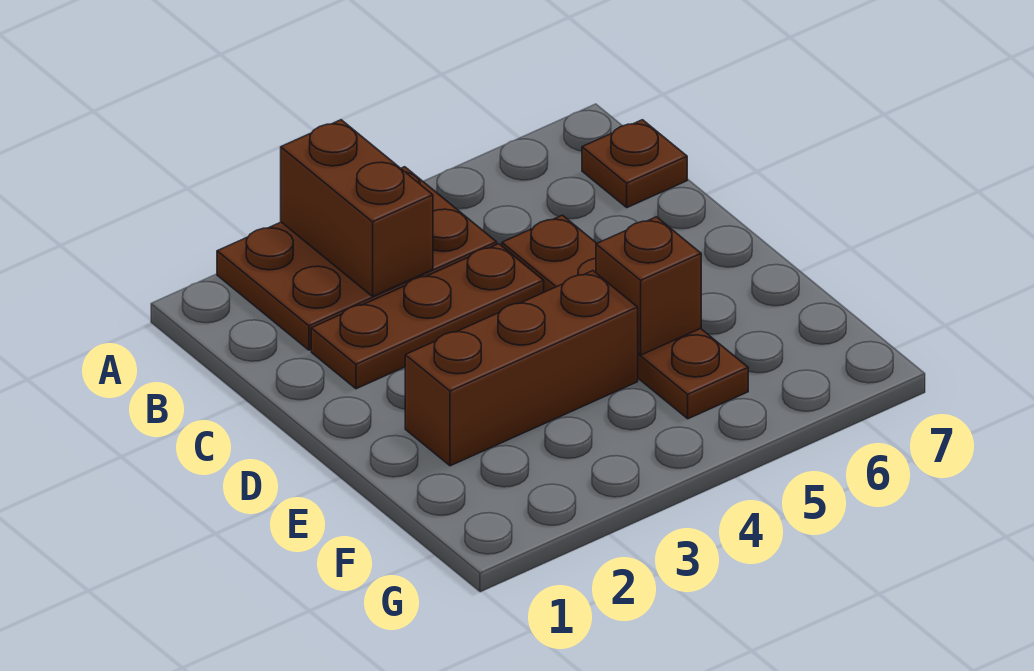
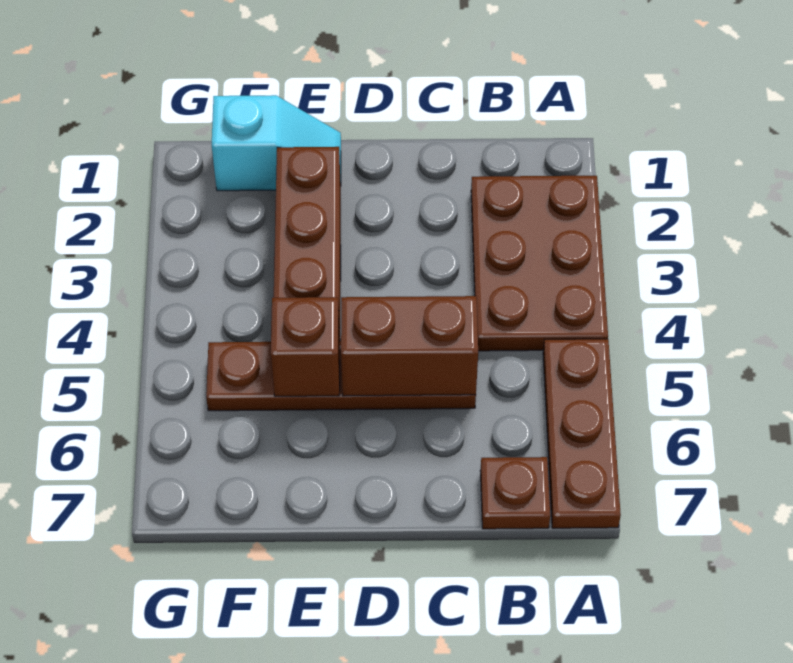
brown 1x2 brick [281,120,433,296] -> brown 1x2 brick moved to [341,296,478,396]
brown 1x3 plate [311,244,544,389] -> brown 1x3 plate moved to [543,339,621,528]
none -> cyan 1x2 slope [212,95,341,191]

